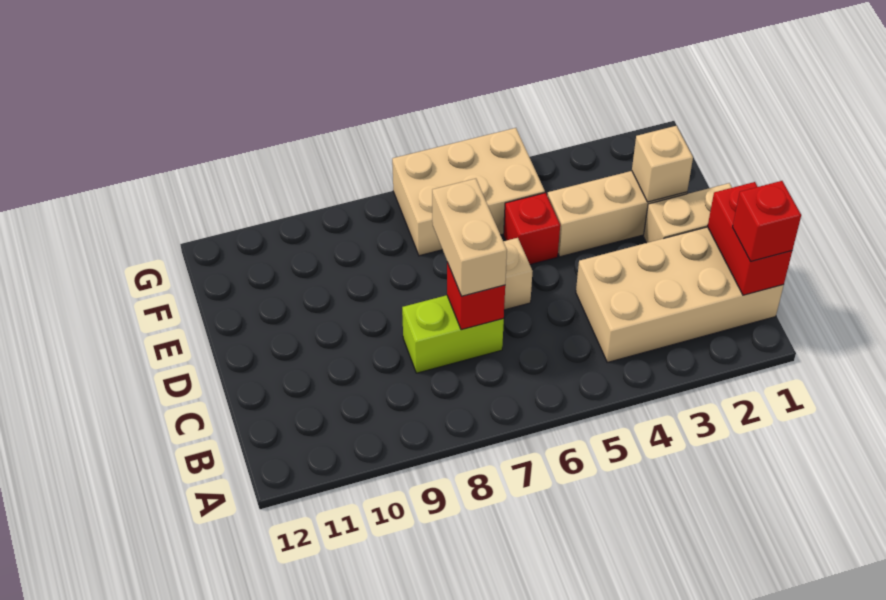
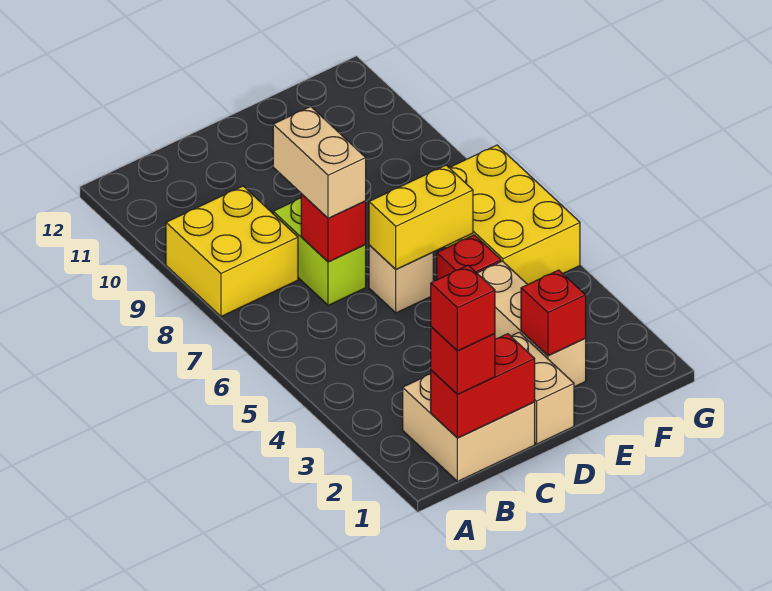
none -> yellow 2x2 brick [166,186,298,316]
tan 2x4 brick [576,227,784,362] -> tan 2x2 brick [403,374,535,481]
none -> red 1x1 brick [431,265,495,351]
tan 1x2 brick [432,179,507,296] -> tan 1x2 brick turned to [273,107,366,218]
none -> yellow 1x2 brick [369,165,473,269]
tan 1x1 brick [632,126,693,202] -> red 1x1 brick [521,270,586,356]
tan 2x3 brick [392,128,545,256] -> yellow 2x3 brick [445,145,580,284]

